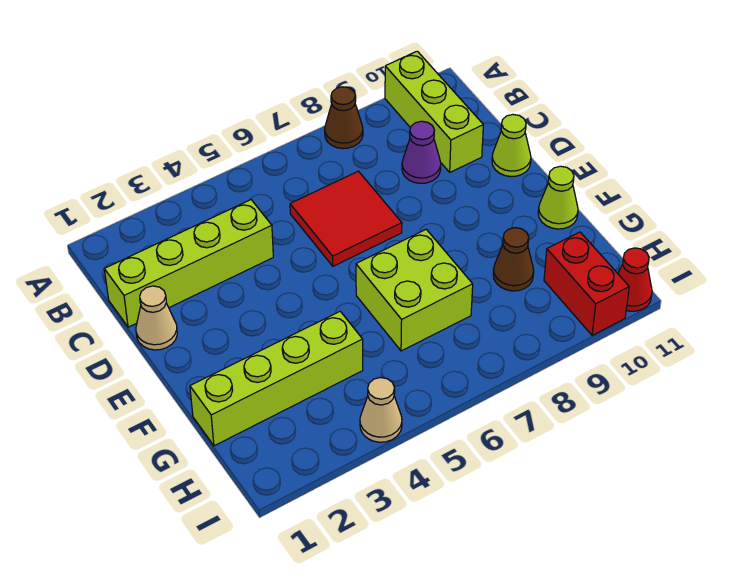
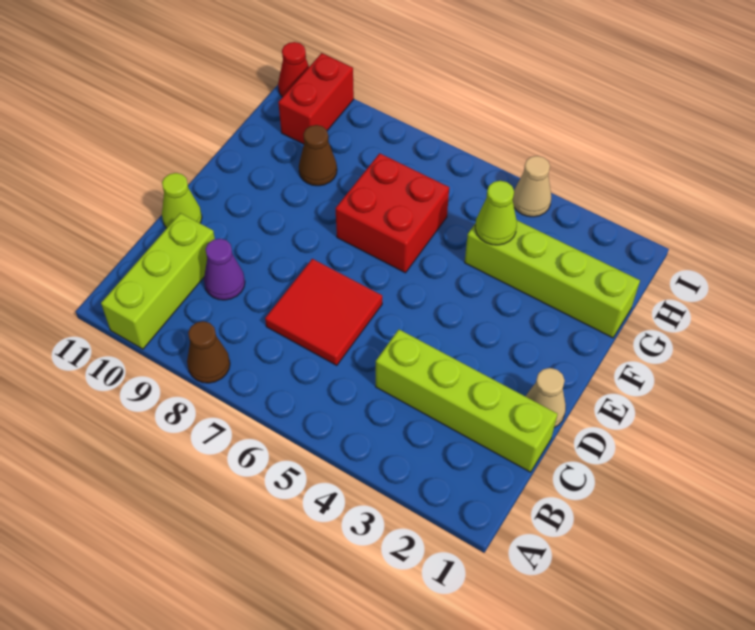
lime 2x2 brick [356,229,473,351] -> red 2x2 brick [335,153,449,273]
lime 1x1 cone [538,166,578,229] -> lime 1x1 cone moved to [475,181,517,245]

